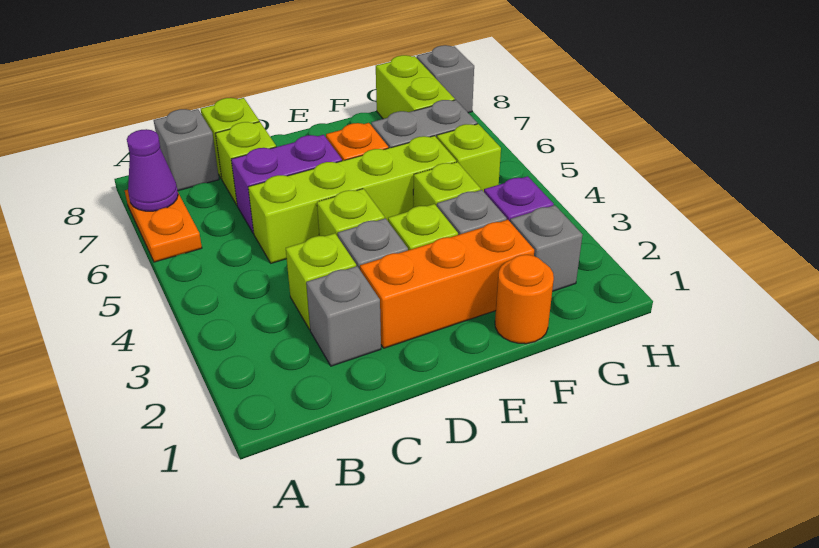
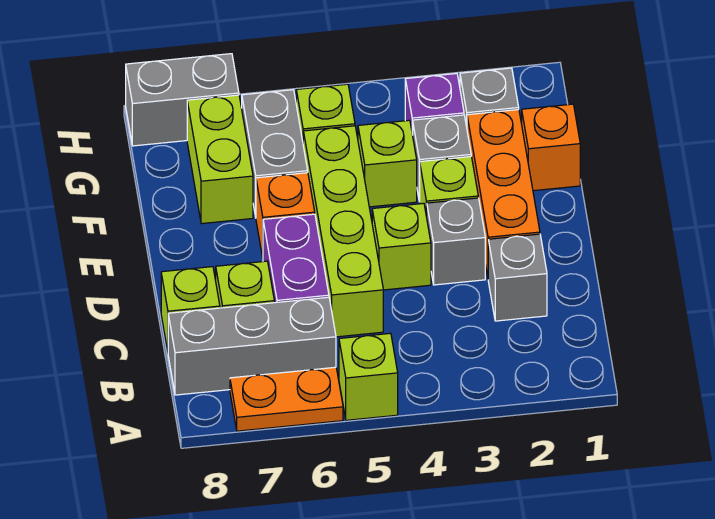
purple 1x1 cone [127,129,178,211] -> none
grey 1x1 brick [154,109,219,191] -> grey 1x3 brick [168,297,336,395]
lime 1x1 brick [286,233,356,330] -> lime 1x1 brick moved to [339,333,398,420]
orange 1x1 round brick [495,255,554,344] -> orange 1x1 brick [522,104,580,191]
lime 1x2 brick [376,55,455,119] -> lime 1x2 brick turned to [187,95,253,224]
grey 1x1 brick [416,45,474,113] -> grey 1x2 brick [126,54,239,146]

